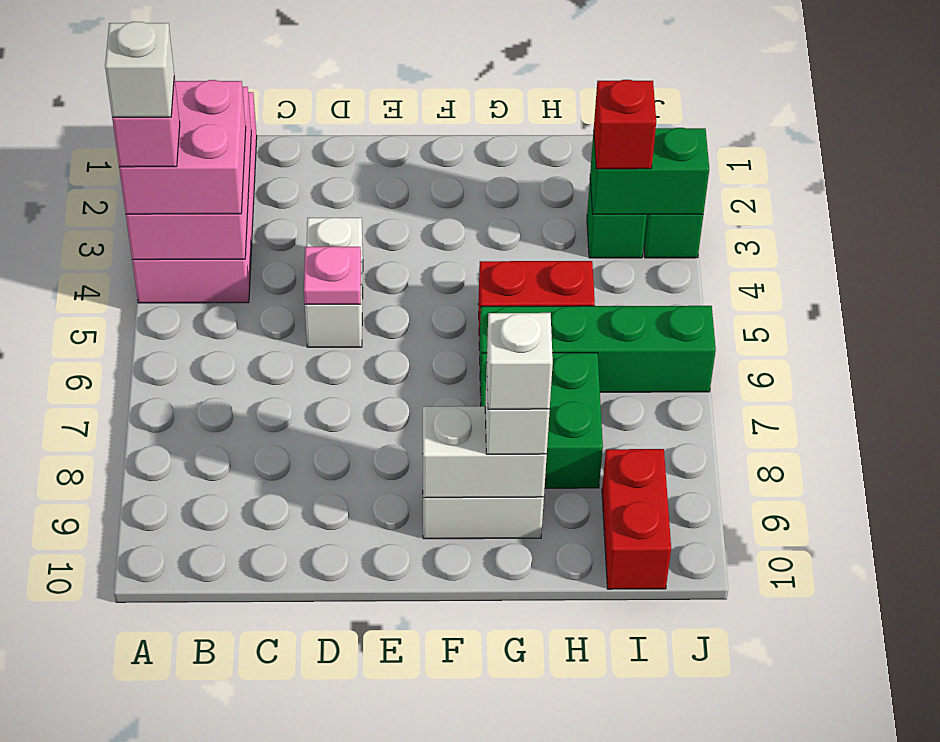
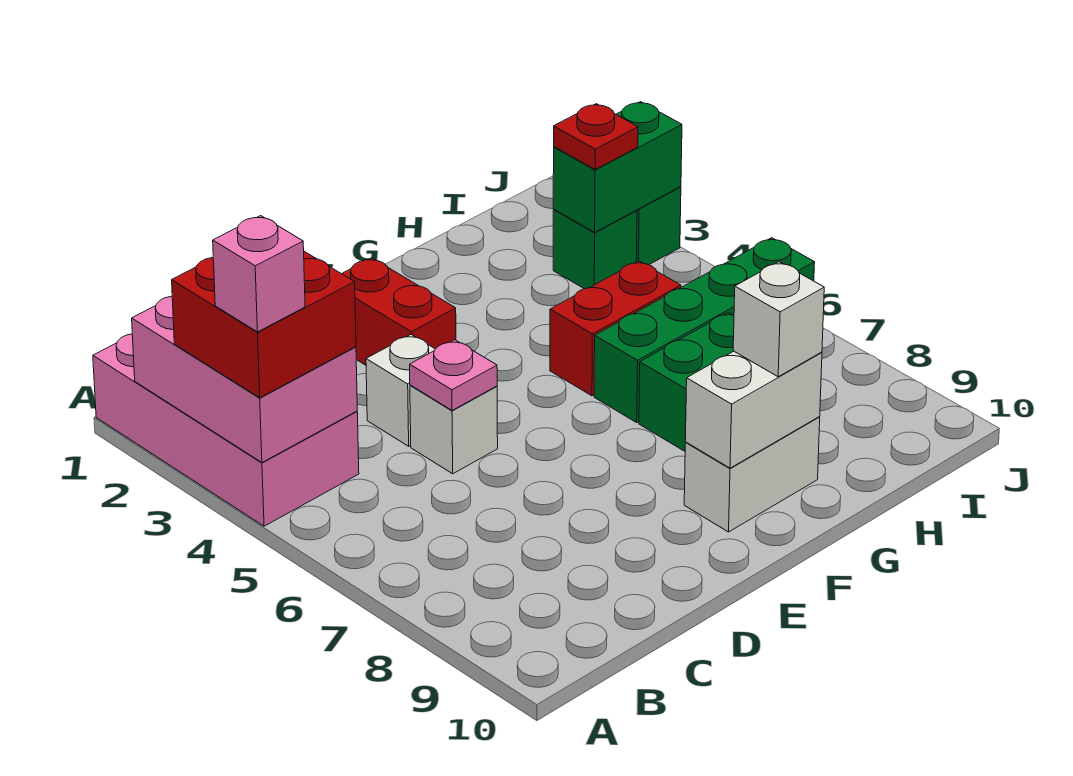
pink 2x2 brick [119,80,246,214] -> red 2x2 brick [172,252,356,398]
white 1x1 brick [105,22,174,117] -> none
white 1x1 brick [487,313,553,409] -> none
red 1x1 brick [594,80,656,169] -> red 1x1 plate [554,104,638,169]
red 1x2 brick [602,449,671,589] -> red 1x2 brick moved to [342,258,456,365]

